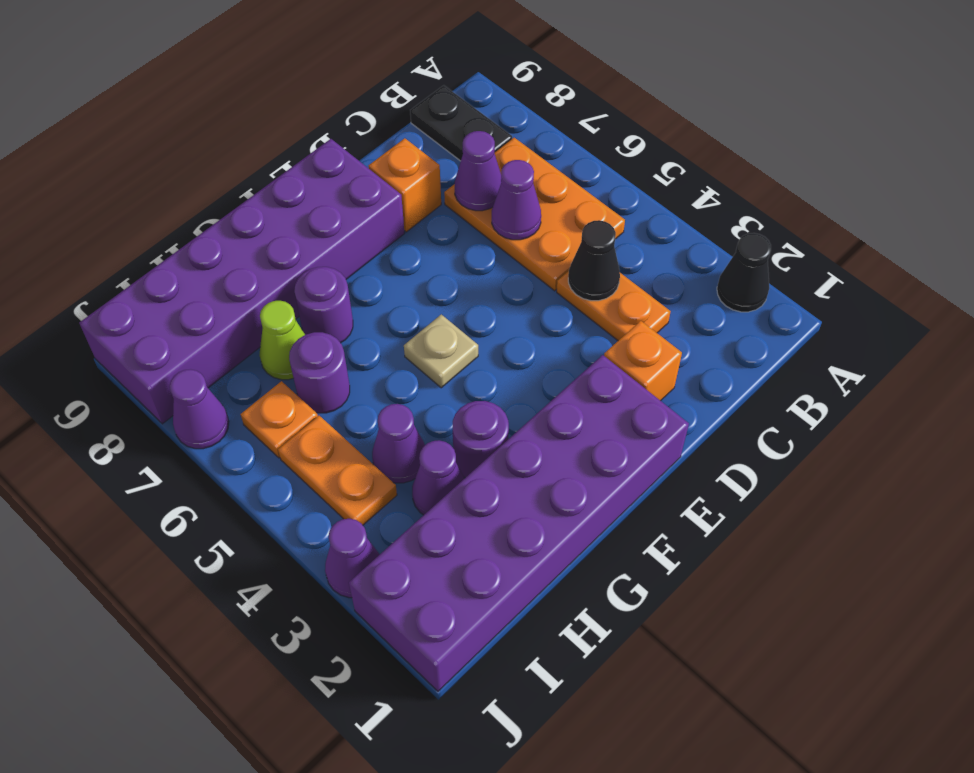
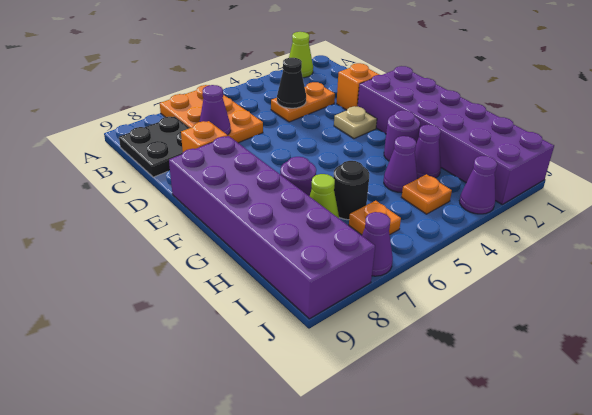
black 1x1 cone [717,233,771,312] -> lime 1x1 cone [289,32,313,78]
orange 2x3 plate [444,138,625,291] -> orange 2x3 plate turned to [160,85,263,143]
black 1x2 plate [410,85,512,161] -> black 2x2 plate [119,116,189,177]
purple 1x1 cone [492,160,541,240] -> none
tan 1x1 plate [404,314,478,388] -> tan 1x1 plate moved to [334,106,377,139]
purple 1x1 round brick [289,332,350,413] -> black 1x1 round brick [333,161,370,220]
orange 1x2 plate [278,416,397,525] -> orange 1x1 plate [402,174,452,214]

